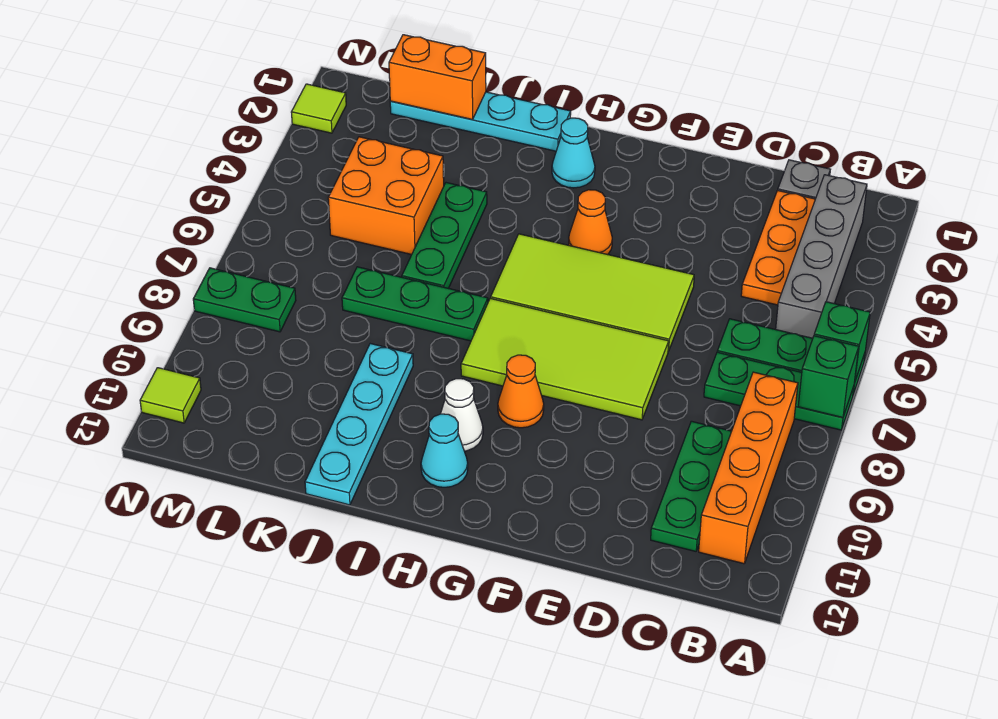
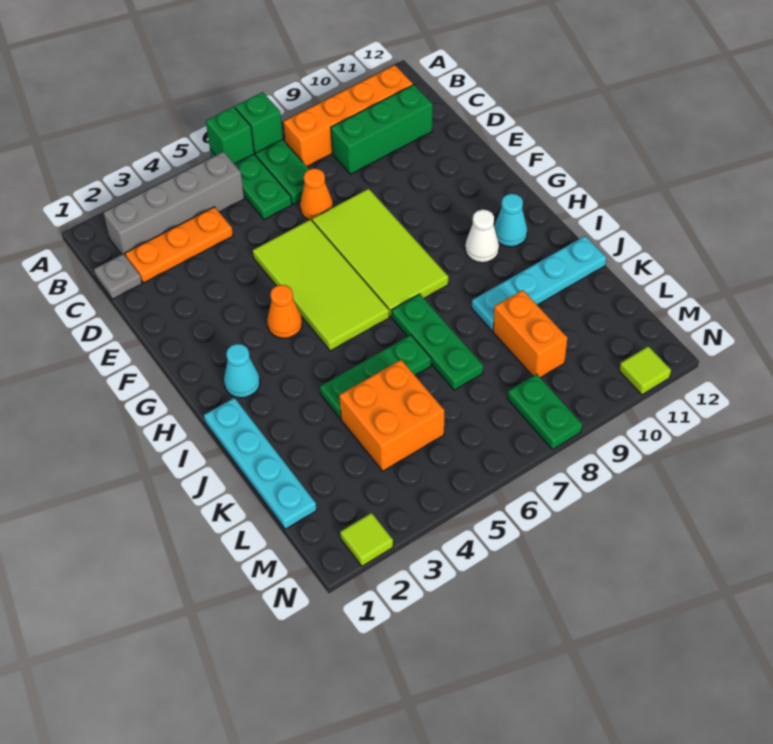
green 1x3 plate [651,421,732,551] -> green 1x3 brick [331,85,433,174]
orange 1x1 cone [498,355,544,428] -> orange 1x1 cone moved to [300,168,333,220]
orange 1x2 brick [389,35,486,119] -> orange 1x2 brick moved to [493,290,567,378]

